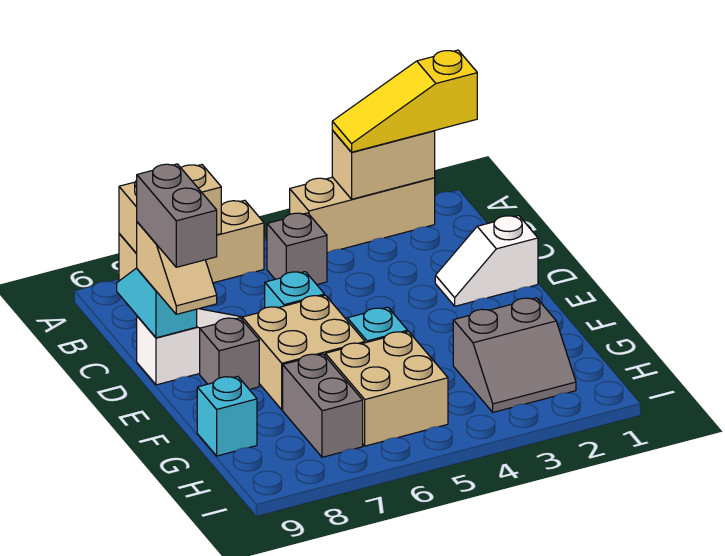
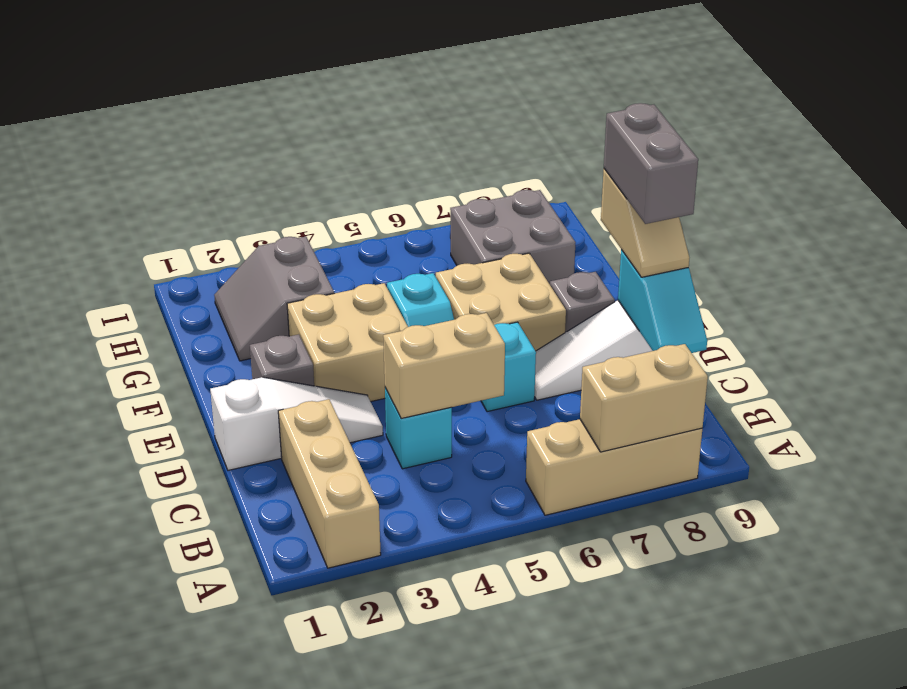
yellow 1x3 slope [332,50,477,152] -> none
tan 1x3 brick [290,177,435,253] -> tan 1x3 brick turned to [278,399,381,568]
tan 1x2 brick [332,131,435,199] -> tan 1x2 brick moved to [383,313,505,419]
grey 1x1 brick [267,213,327,284] -> grey 1x1 brick moved to [250,334,314,386]
white 1x2 slope [435,215,538,306] -> white 1x3 slope [210,377,383,470]
tan 1x2 slope [136,222,217,314] -> tan 1x2 slope turned to [601,169,689,277]
grey 2x2 slope [453,298,576,412] -> grey 2x2 slope turned to [214,237,334,361]
tan 2x2 brick [325,332,448,446] -> tan 2x2 brick moved to [287,283,408,402]
grey 1x2 brick [283,354,363,457] -> grey 2x2 brick [450,190,576,284]
cyan 1x1 brick [197,376,257,456] -> cyan 1x1 brick moved to [385,388,452,469]

